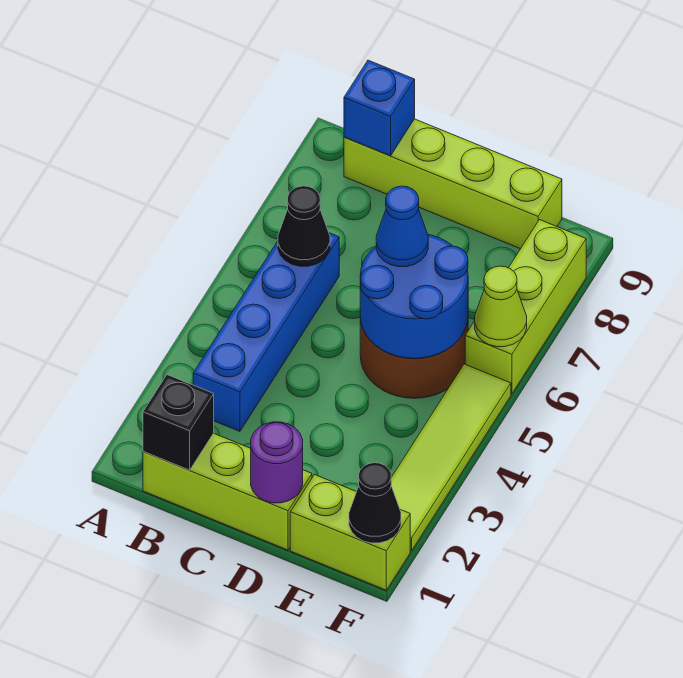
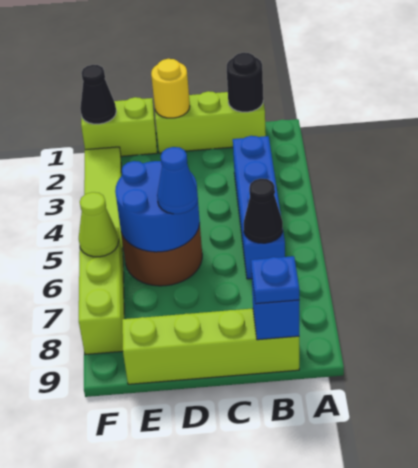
black 1x1 brick [143,375,214,470] -> black 1x1 round brick [227,53,263,112]
none -> blue 1x1 plate [251,256,299,304]
purple 1x1 round brick [251,422,303,503] -> yellow 1x1 round brick [151,59,190,118]

